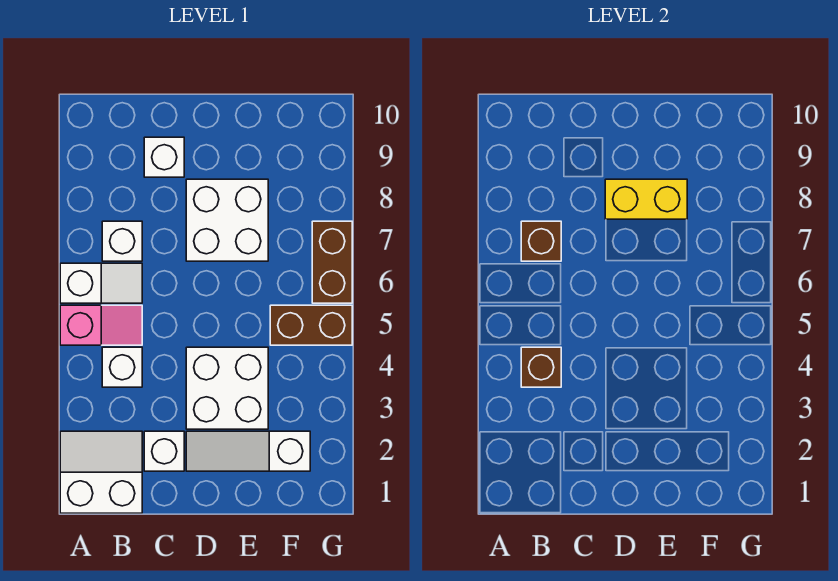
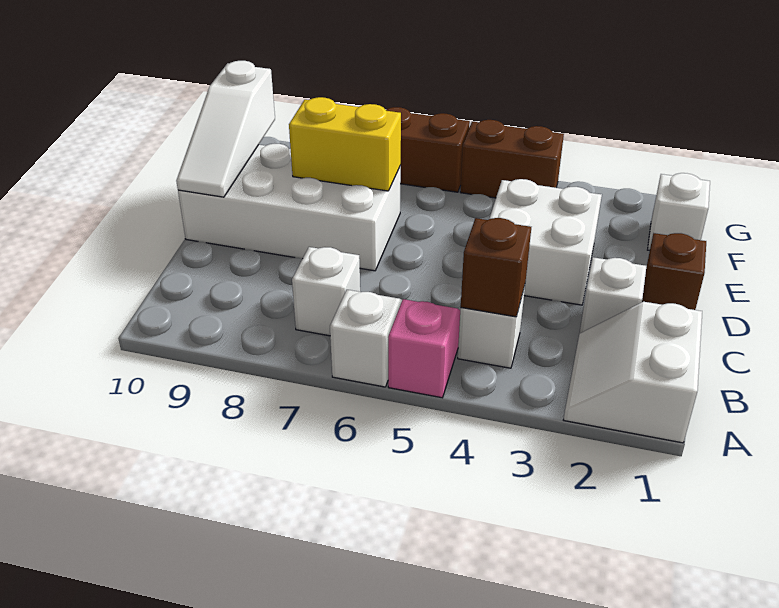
brown 1x1 brick [521,221,561,261] -> brown 1x1 brick moved to [642,233,706,310]
white 1x1 brick [144,137,184,177] -> white 1x1 brick moved to [648,173,710,250]
white 1x3 slope [186,431,310,471] -> white 1x3 slope moved to [176,61,275,197]
white 2x2 brick [186,179,268,261] -> white 2x4 brick [178,144,401,271]
yellow 1x2 brick [605,179,687,219] -> yellow 1x2 brick turned to [289,97,401,191]
brown 1x2 brick [270,305,352,345] -> brown 1x2 brick turned to [460,120,564,198]

